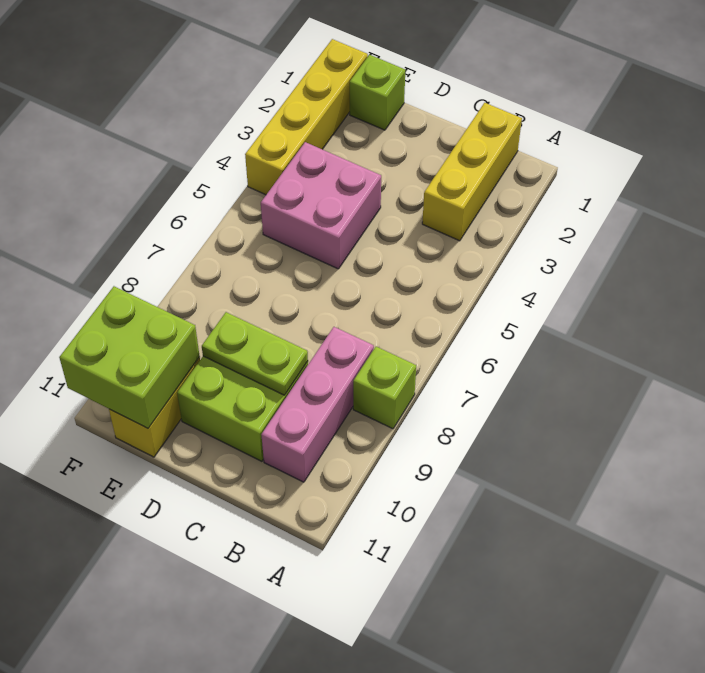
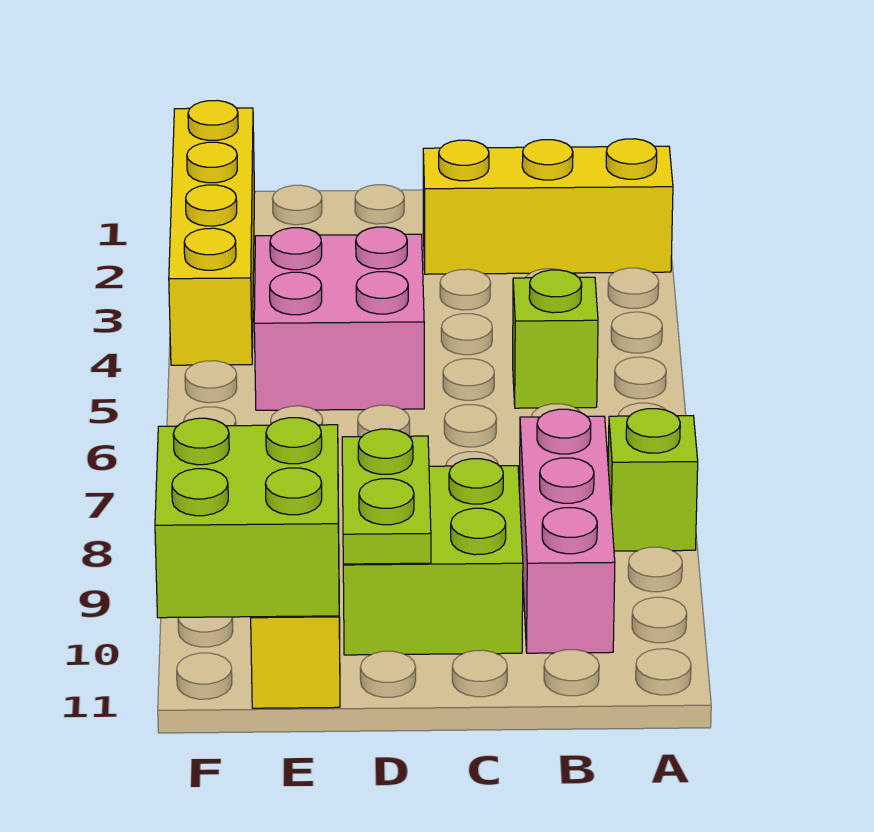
yellow 1x3 brick [422,103,522,241] -> yellow 1x3 brick turned to [423,139,673,274]
lime 1x2 plate [202,312,308,395] -> lime 1x2 plate turned to [342,429,431,564]
lime 1x1 brick [350,55,405,130] -> lime 1x1 brick moved to [513,270,598,408]

